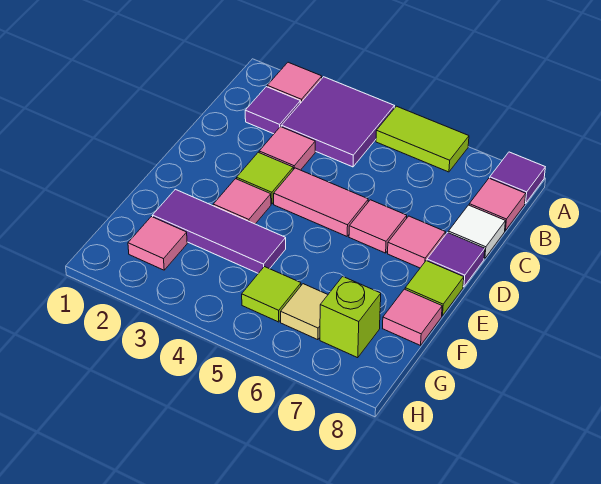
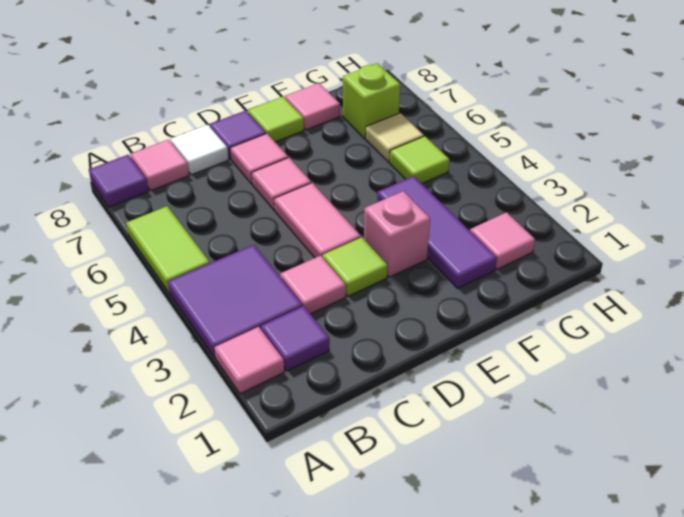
pink 1x1 tile [213,179,271,224] -> pink 1x1 brick [364,191,430,277]

